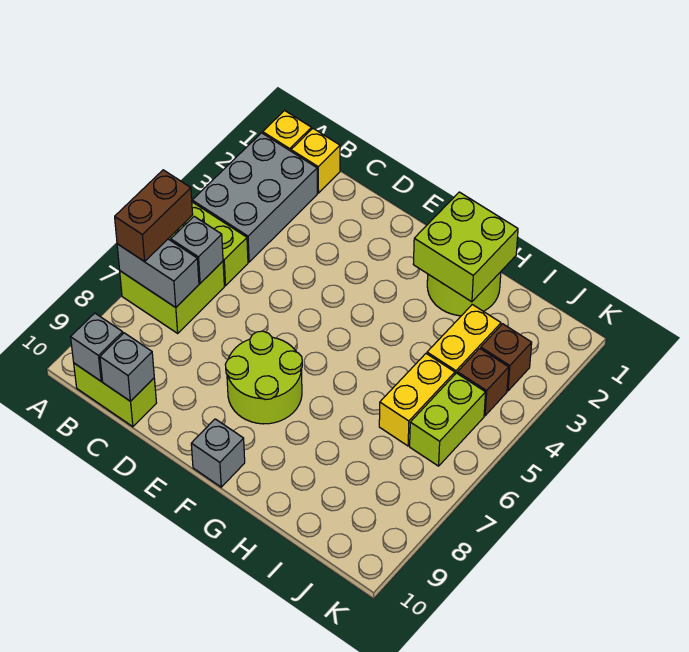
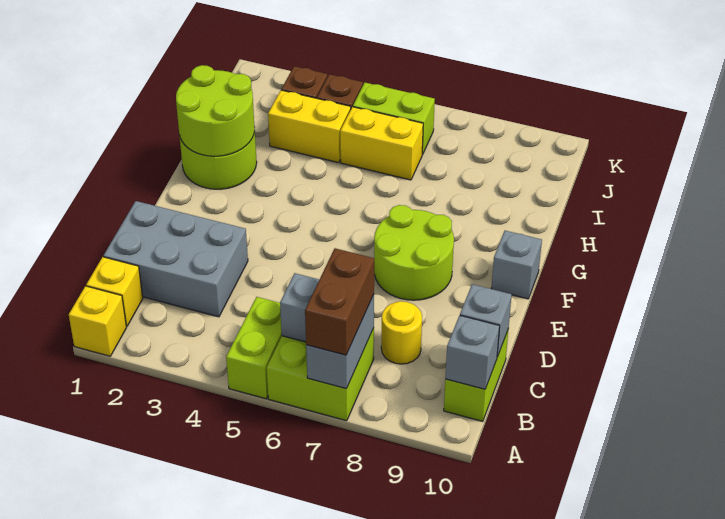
grey 2x3 brick [192,133,317,262] -> grey 2x3 brick moved to [103,201,248,317]
brown 1x2 brick [115,170,193,262] -> brown 1x2 brick turned to [305,248,374,355]
none -> yellow 1x1 round brick [381,301,422,364]
lime 2x2 brick [413,192,518,302] -> lime 2x2 round brick [176,65,255,156]

